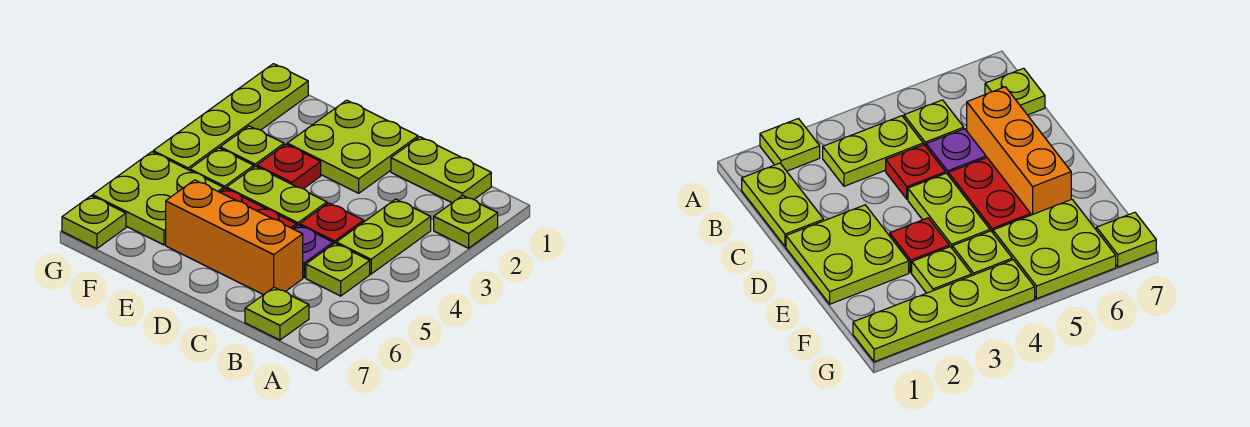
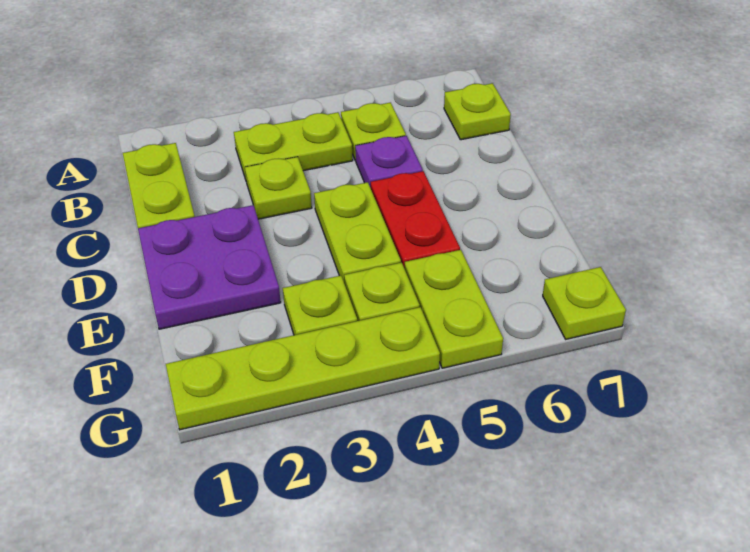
lime 1x1 plate [434,195,498,248] -> lime 1x1 plate moved to [245,157,312,219]
red 1x1 plate [300,203,364,244] -> none
orange 1x3 brick [166,180,303,295] -> none
lime 2x2 plate [287,100,418,193] -> purple 2x2 plate [138,205,281,329]
red 1x1 plate [257,144,321,189] -> none
lime 2x2 plate [92,152,223,245] -> lime 1x2 plate [405,250,503,368]

